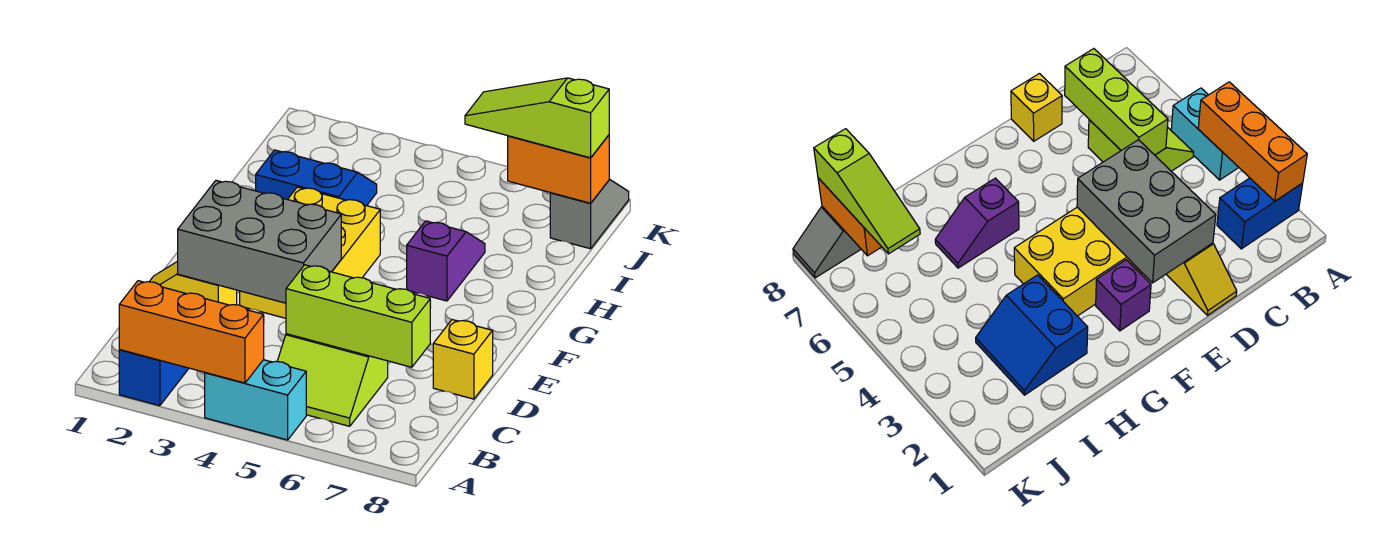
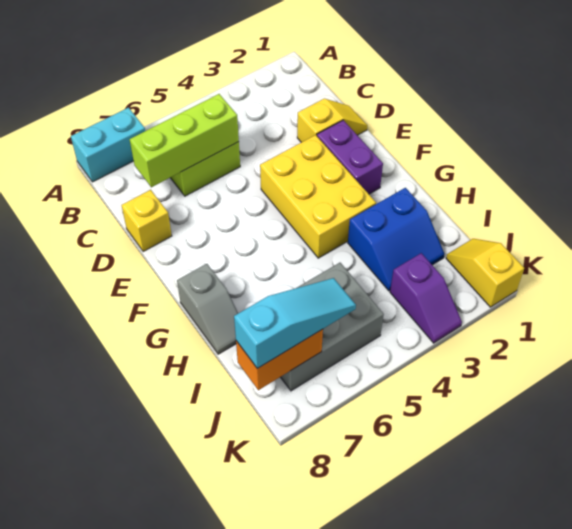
blue 1x2 brick [119,350,189,406] -> none
orange 1x3 brick [119,281,264,383] -> none
cyan 1x2 brick [205,360,306,440] -> cyan 1x2 brick moved to [71,108,145,182]
grey 2x3 brick [178,180,341,303] -> grey 2x3 brick moved to [281,263,384,391]
purple 1x1 brick [1096,260,1151,331] -> purple 1x2 brick [317,120,383,194]
purple 1x2 slope [407,221,485,301] -> purple 1x2 slope moved to [390,253,462,343]
none -> yellow 1x2 slope [446,239,524,307]
lime 1x3 slope [465,78,609,158] -> cyan 1x3 slope [234,278,356,368]
grey 1x2 slope [550,179,629,249] -> grey 1x2 slope moved to [177,264,238,354]

